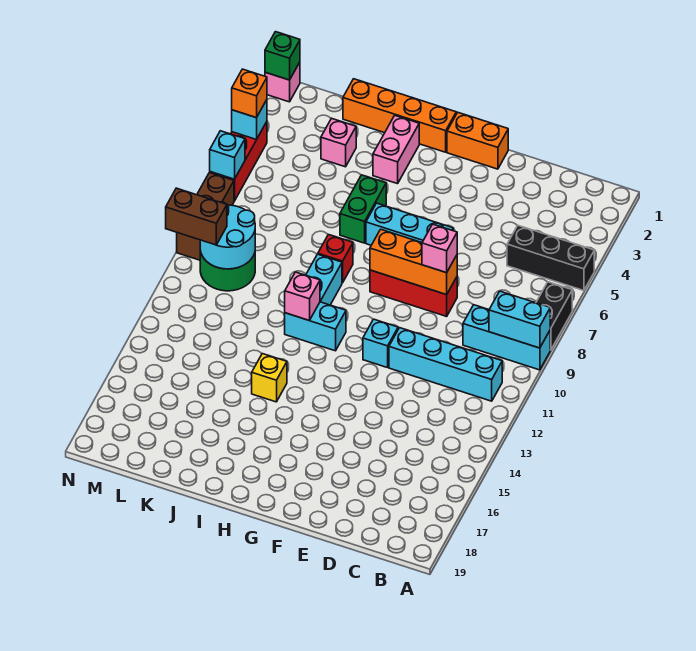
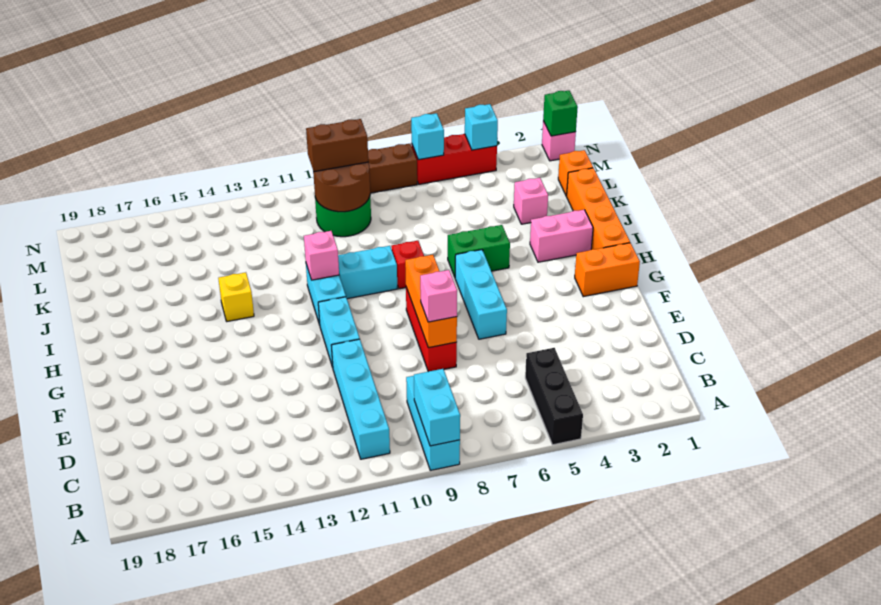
black 1x2 brick [536,282,572,350] -> none
orange 1x2 brick [447,113,508,169] -> orange 1x2 brick turned to [575,243,640,297]
cyan 1x1 brick [363,319,398,368] -> cyan 1x2 brick [318,297,360,367]
cyan 2x2 round brick [200,202,255,269] -> brown 2x2 round brick [313,162,370,212]
brown 1x2 brick [166,188,227,245] -> brown 1x2 brick turned to [306,119,368,172]
orange 1x1 brick [232,69,267,118] -> orange 1x1 brick moved to [558,150,593,196]

